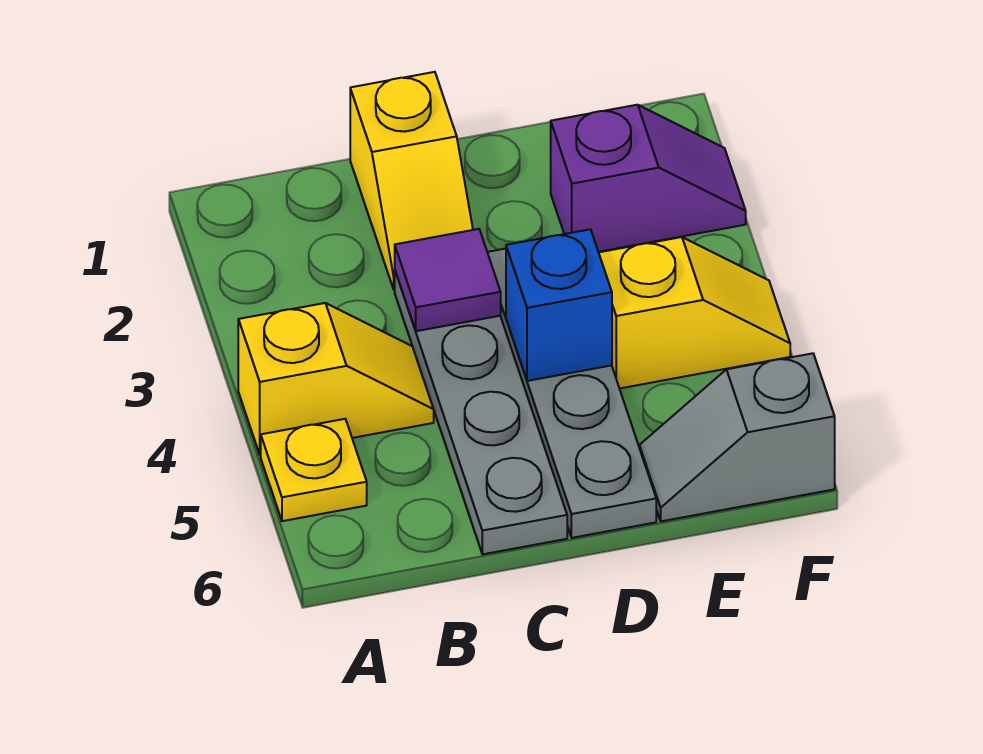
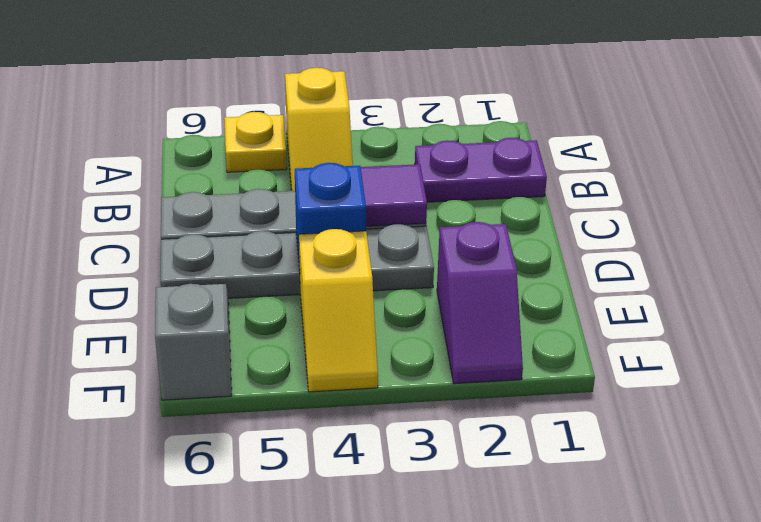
none -> purple 1x2 plate [415,138,547,202]
yellow 1x2 slope [350,72,473,290] -> none

